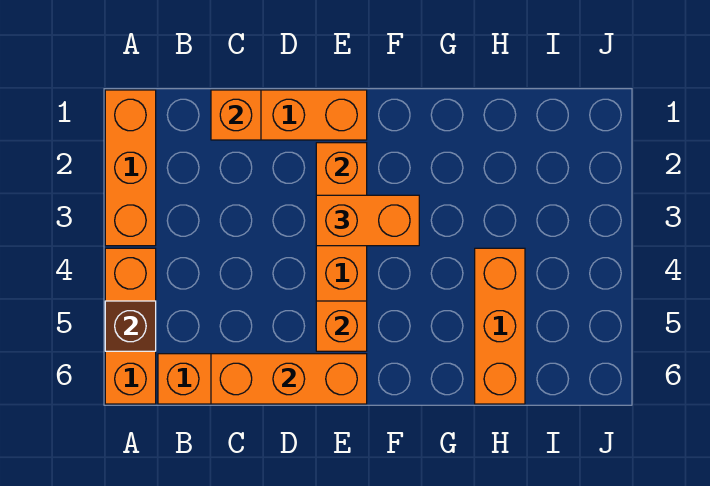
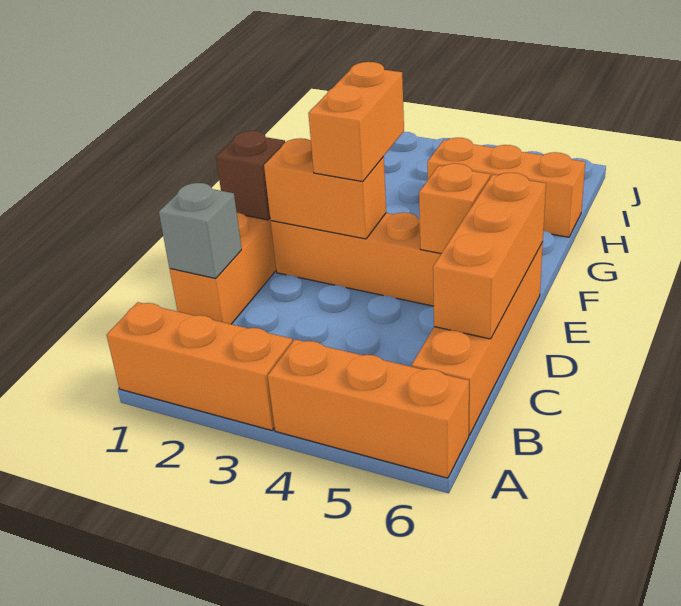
brown 1x1 brick [105,301,156,351] -> brown 1x1 brick moved to [216,131,285,220]
orange 1x1 brick [211,90,261,140] -> grey 1x1 brick [159,183,242,279]

